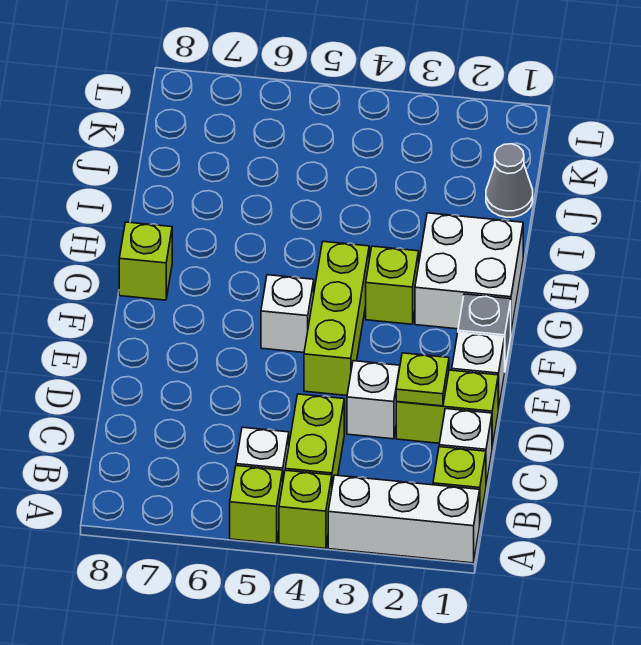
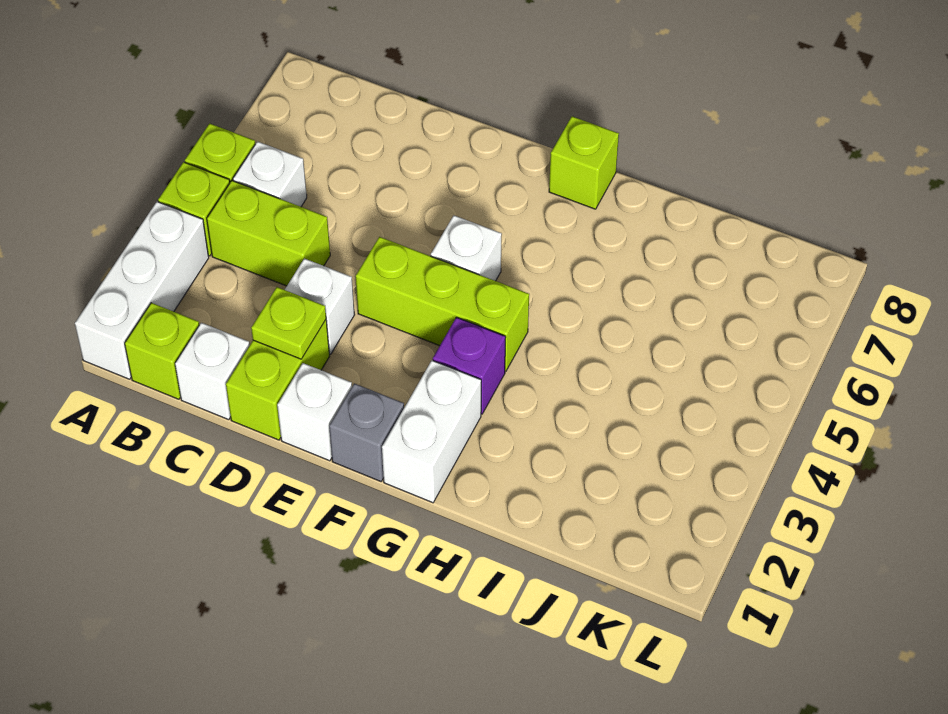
white 2x2 brick [415,213,523,332] -> white 1x2 brick [382,360,481,503]
lime 1x1 brick [366,246,419,324] -> purple 1x1 brick [433,317,506,414]
grey 1x1 cone [486,144,533,217] -> none

